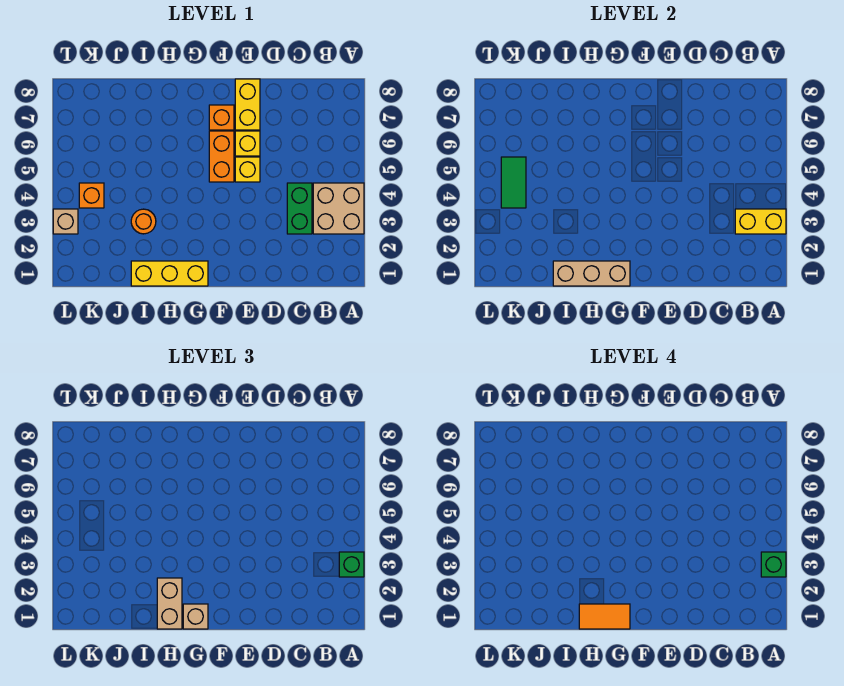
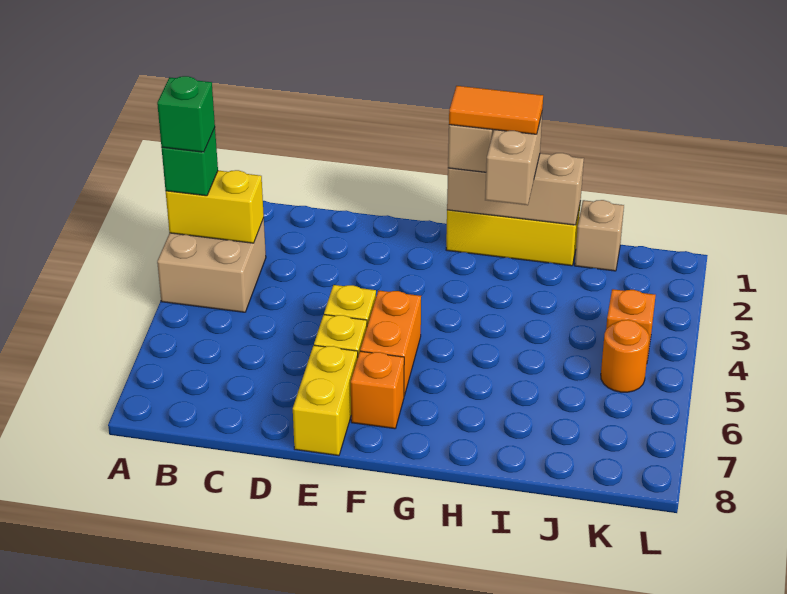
green 1x2 brick [287,183,312,234] -> none
orange 1x1 round brick [131,209,156,234] -> orange 1x1 round brick moved to [601,320,649,392]
green 1x2 tile [501,157,526,208] -> none
tan 1x1 brick [53,209,78,234] -> tan 1x1 brick moved to [575,200,624,271]

